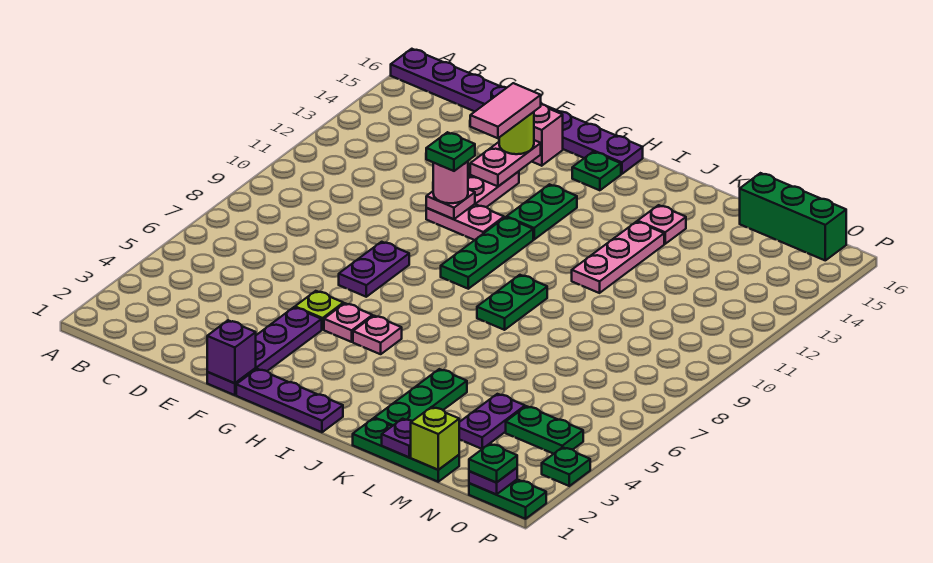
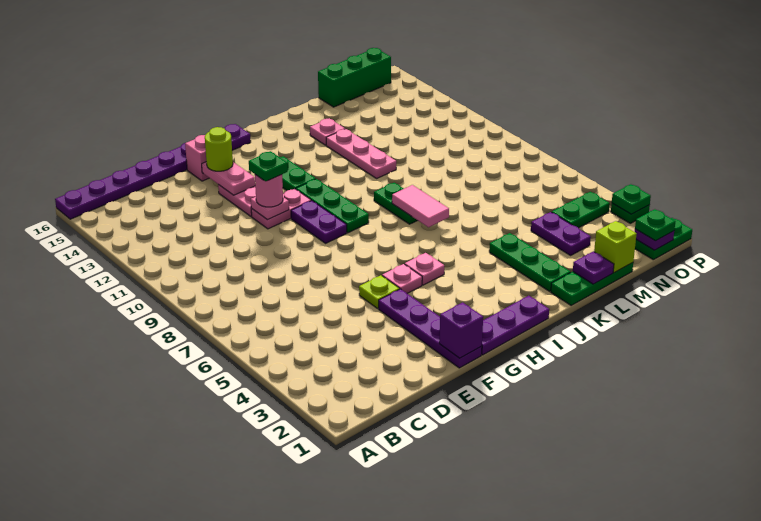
purple 1x2 plate [339,242,409,297] -> purple 1x2 plate moved to [291,201,347,243]
pink 1x2 tile [470,83,541,138] -> pink 1x2 tile moved to [392,185,449,227]
green 1x1 plate [572,152,621,190] -> green 1x1 plate moved to [612,184,651,214]

